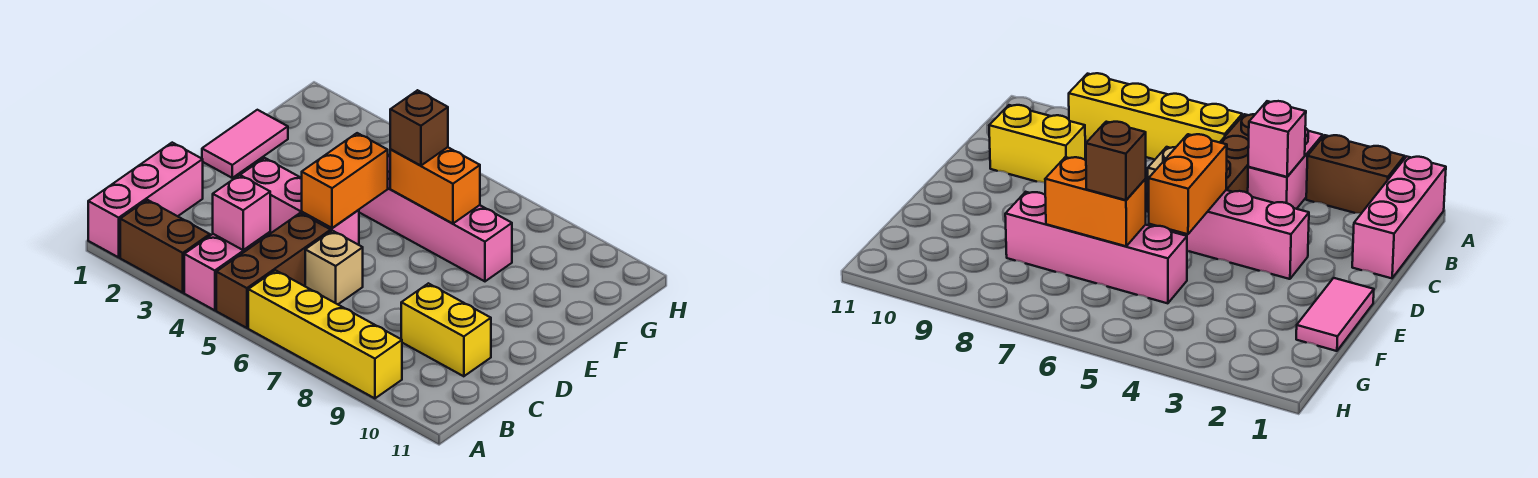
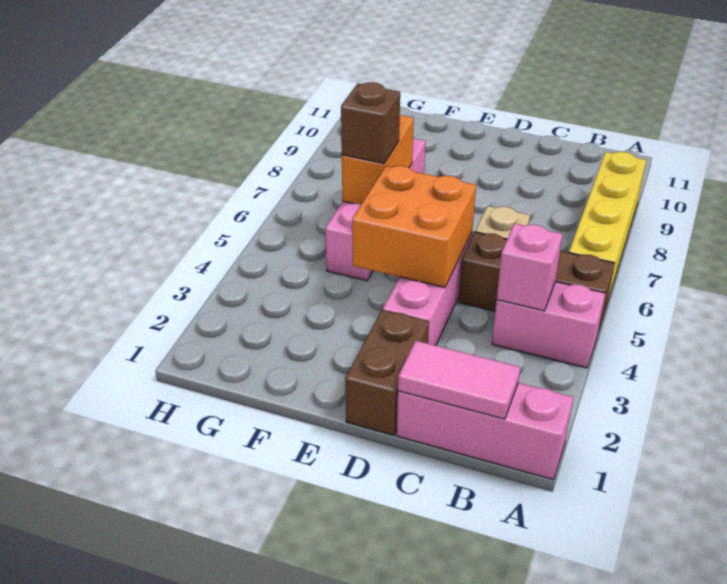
brown 1x2 brick [120,200,210,293] -> brown 1x2 brick moved to [345,310,429,435]
yellow 1x2 brick [401,283,491,376] -> none
orange 1x2 brick [302,133,388,228] -> orange 2x2 brick [352,166,476,287]
pink 1x2 tile [202,110,288,178] -> pink 1x2 tile moved to [398,341,520,419]

